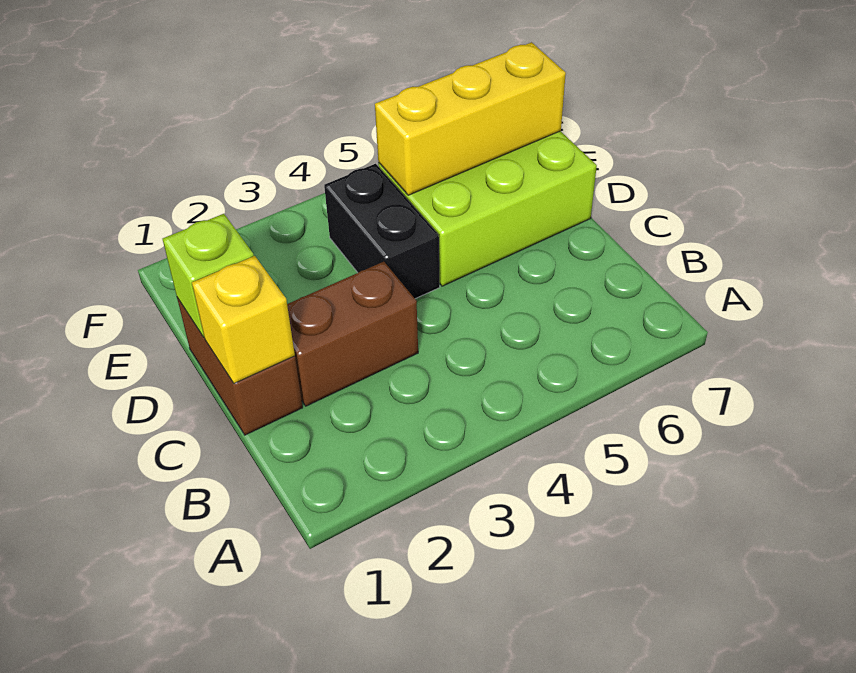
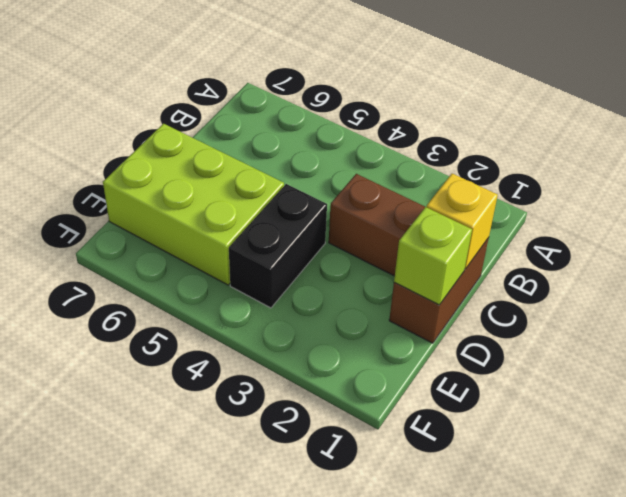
yellow 1x3 brick [375,42,566,195] -> none

